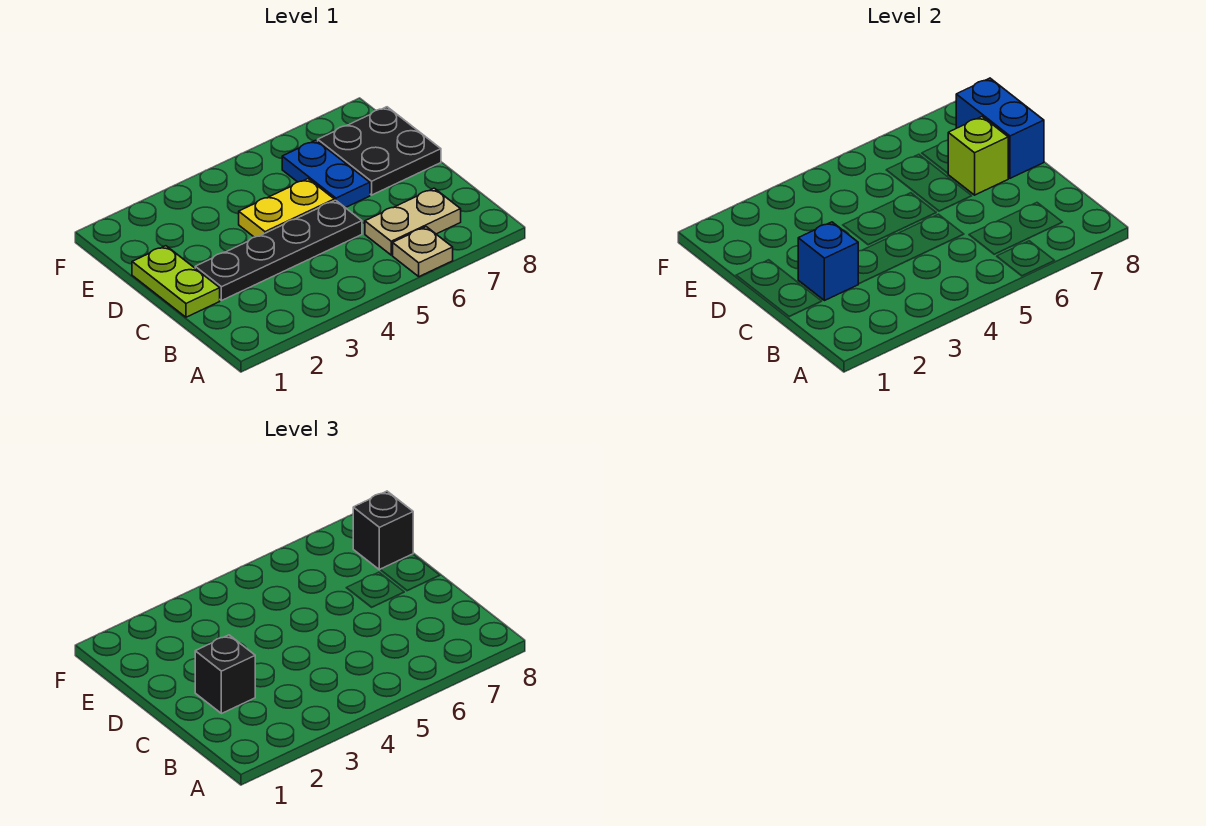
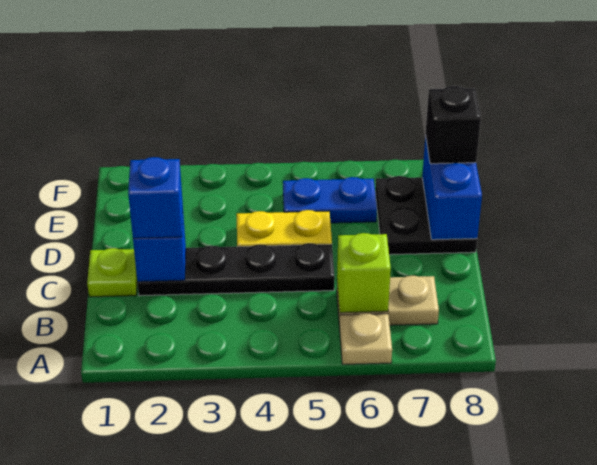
lime 1x2 plate [132,246,220,317] -> lime 1x1 plate [87,248,137,297]
black 1x1 brick [195,635,255,714] -> blue 1x1 brick [128,157,183,238]
blue 1x2 plate [282,140,370,208] -> blue 1x2 plate turned to [283,177,377,223]
lime 1x1 brick [948,117,1009,195] -> lime 1x1 brick moved to [337,233,391,313]

